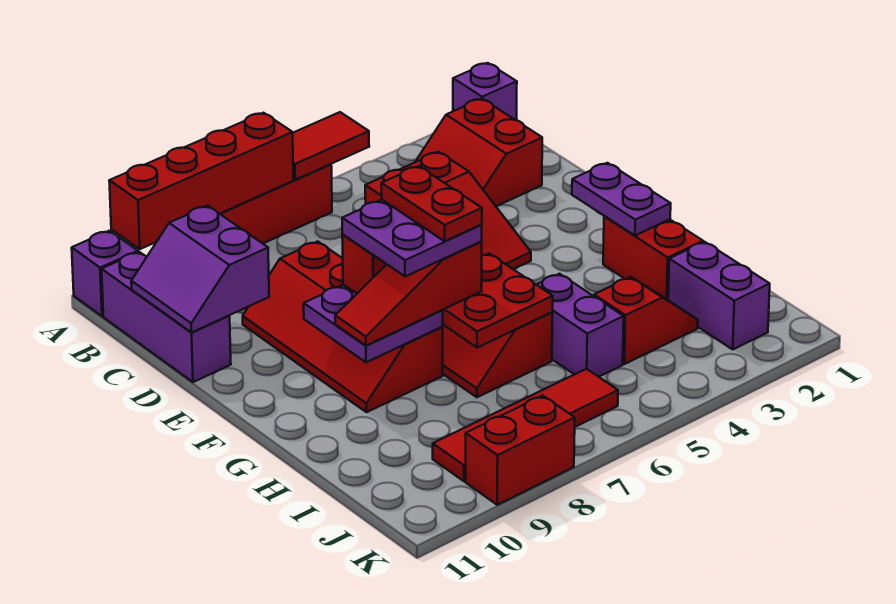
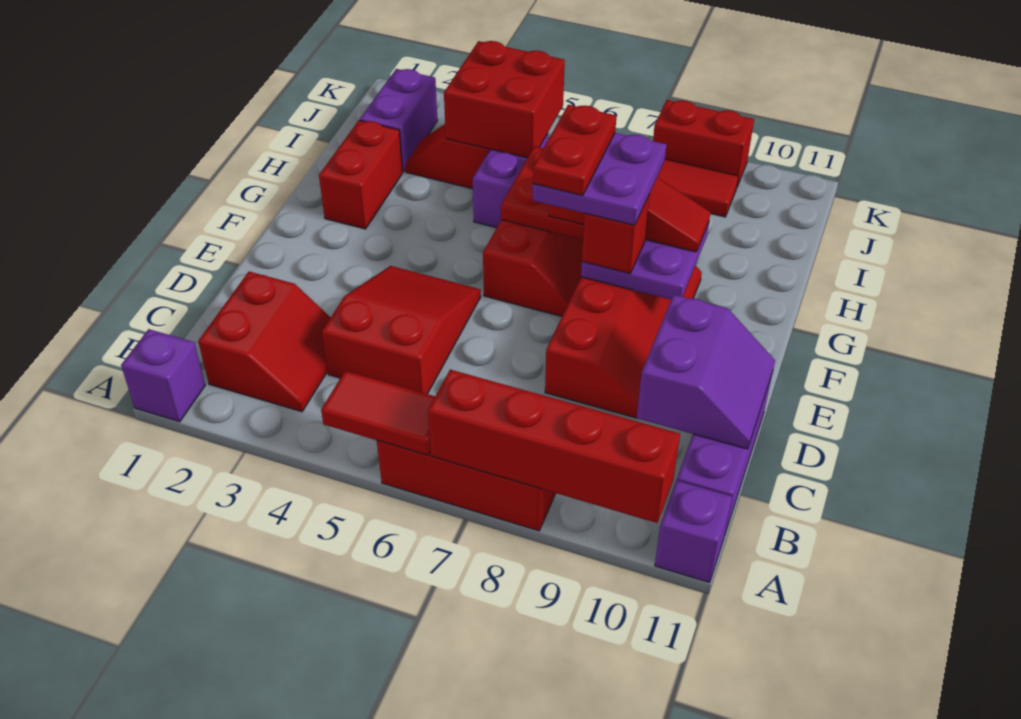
purple 1x2 plate [572,163,671,236] -> none
none -> red 2x2 brick [444,41,565,158]

